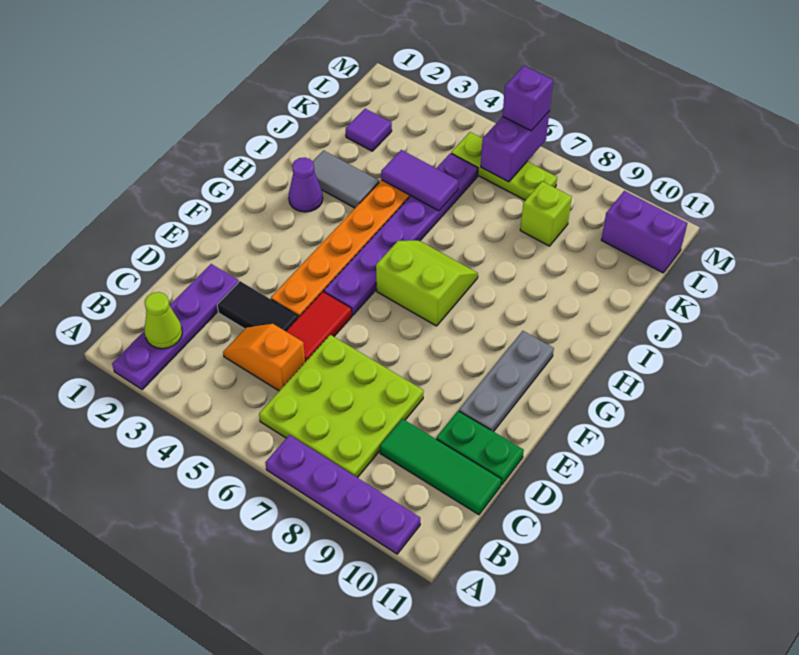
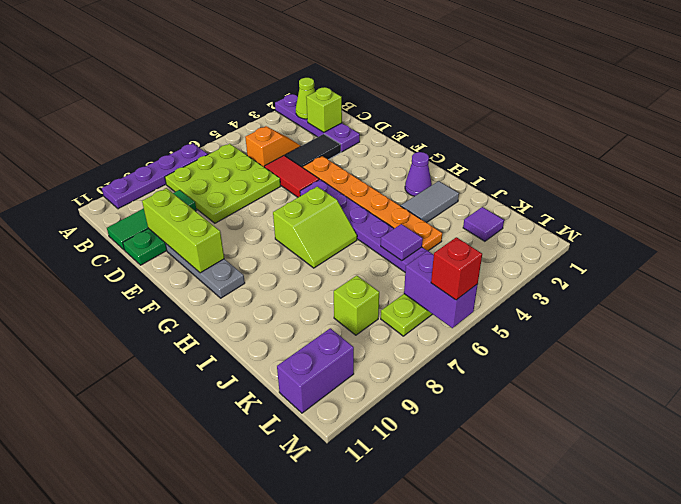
none -> lime 1x1 brick [306,87,342,132]
none -> lime 1x3 brick [142,188,224,273]
purple 1x2 tile [381,150,459,211] -> purple 1x1 tile [381,224,423,261]
purple 1x1 brick [503,66,553,131] -> red 1x1 brick [431,237,482,300]

